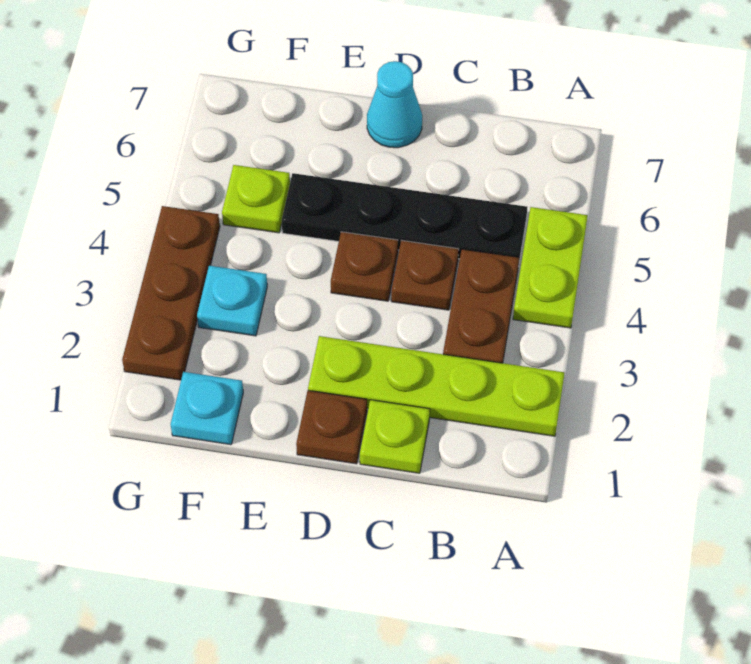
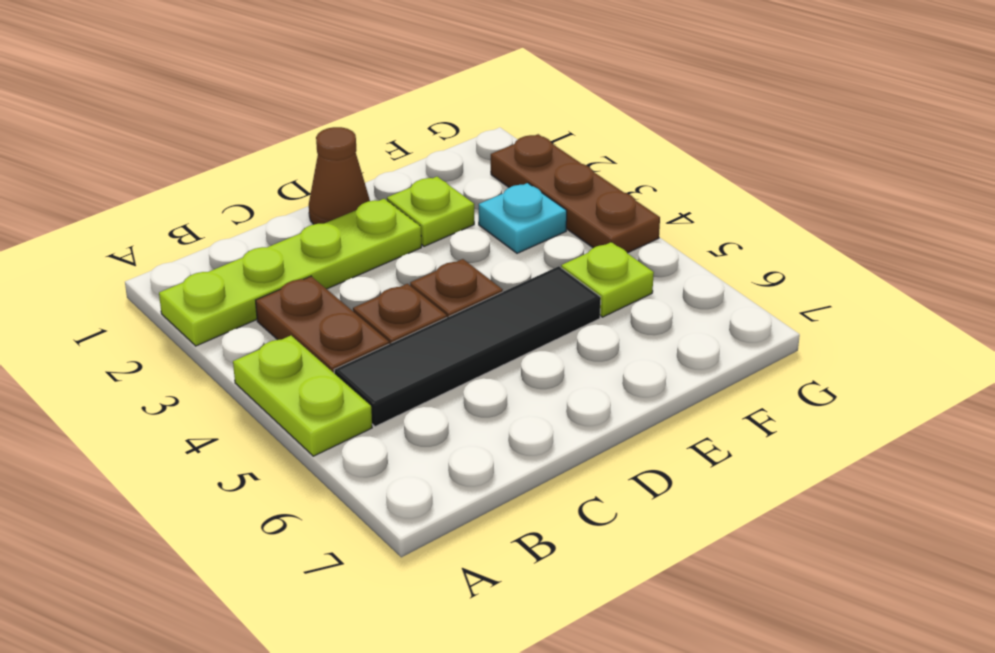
black 1x4 plate [282,173,527,261] -> black 1x4 tile [334,266,601,427]
lime 1x1 plate [360,400,430,473] -> lime 1x1 plate moved to [387,177,474,246]
brown 1x1 plate [296,390,367,464] -> brown 1x1 cone [309,127,370,224]
cyan 1x1 cone [367,61,422,148] -> none
cyan 1x1 plate [171,372,243,445] -> none

